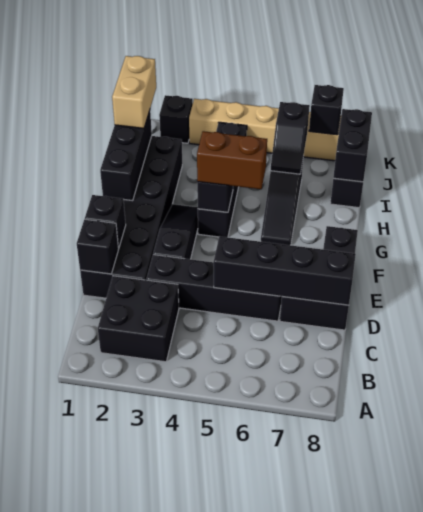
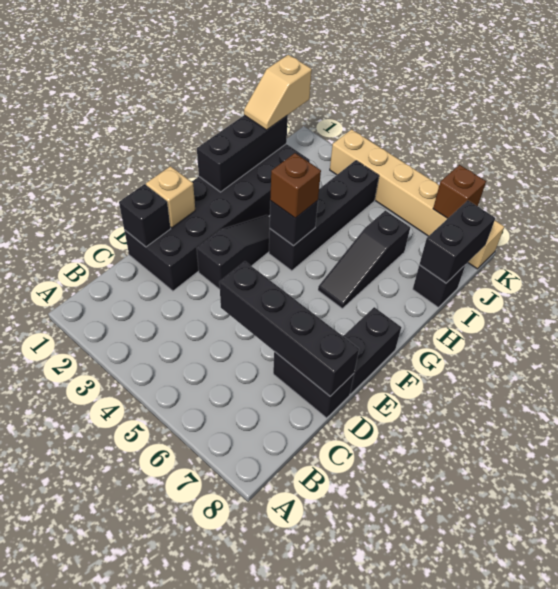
black 2x2 brick [98,276,179,362] -> none
black 1x4 brick [146,255,282,321] -> none
black 1x1 brick [85,195,126,249] -> tan 1x1 brick [146,166,195,228]
brown 1x2 brick [197,131,267,189] -> brown 1x1 brick [270,153,321,218]
tan 1x2 brick [112,56,156,128] -> tan 1x2 slope [244,55,312,130]
black 1x2 slope [271,102,310,174] -> none
black 1x1 brick [159,95,193,143] -> none
black 1x1 brick [309,85,344,135] -> brown 1x1 brick [433,165,486,219]

